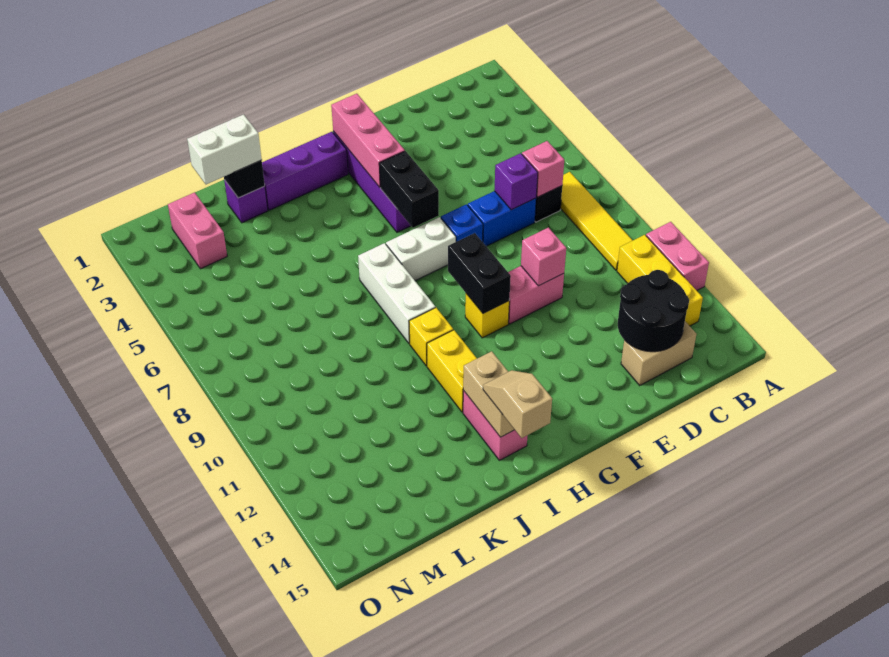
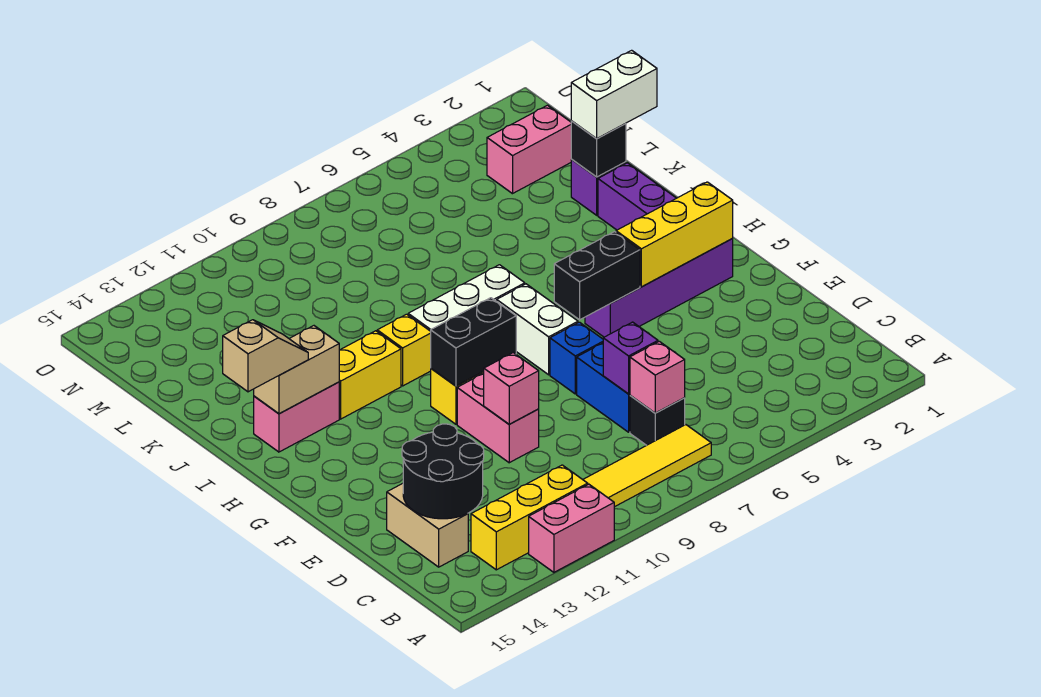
pink 1x3 brick [331,94,405,187] -> yellow 1x3 brick [616,182,733,287]
white 1x2 brick [187,115,262,184] -> white 1x2 brick turned to [571,50,657,139]

